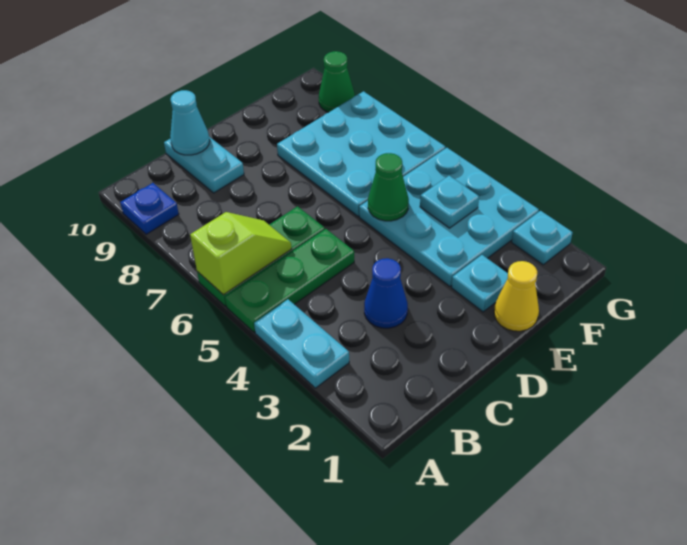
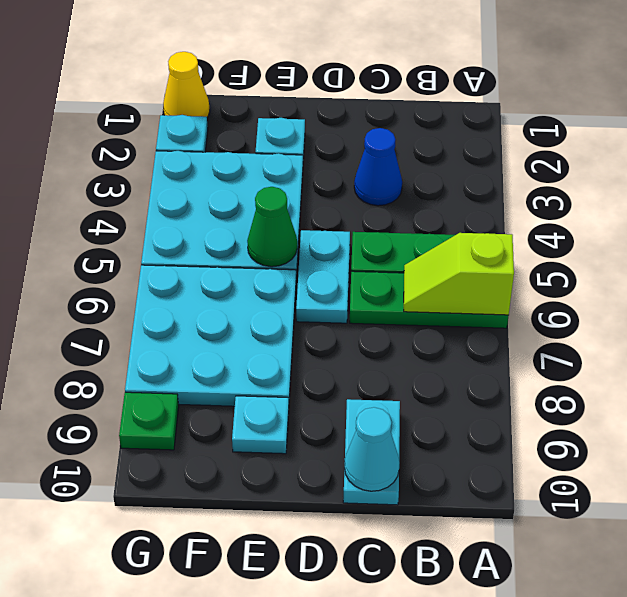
cyan 1x2 plate [254,299,349,388] -> cyan 1x2 plate moved to [296,230,350,323]
blue 1x1 plate [120,183,179,234] -> none
yellow 1x1 cone [494,261,539,331] -> yellow 1x1 cone moved to [163,52,210,117]
cyan 1x1 plate [420,176,479,228] -> cyan 1x1 plate moved to [232,396,289,454]
green 1x1 cone [319,51,355,112] -> green 1x1 plate [119,392,179,450]

